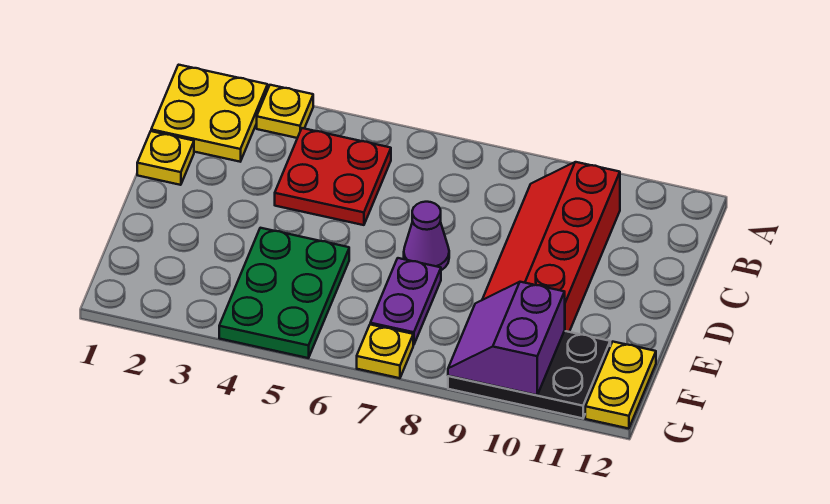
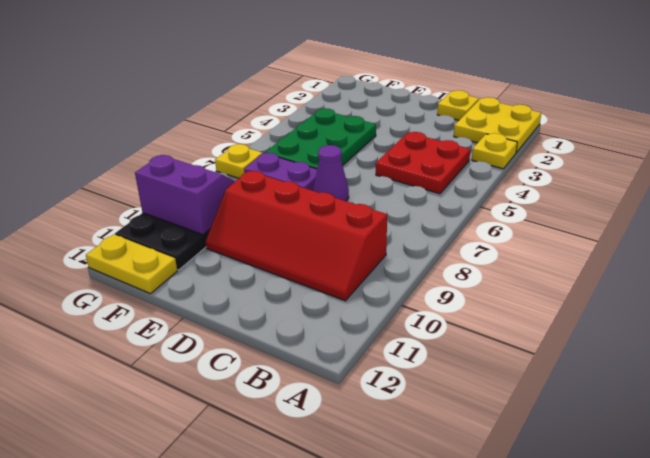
red 2x4 slope [482,162,620,332] -> red 2x4 slope turned to [206,171,387,301]
green 2x3 plate [219,228,349,358] -> green 2x3 plate turned to [265,108,376,169]

